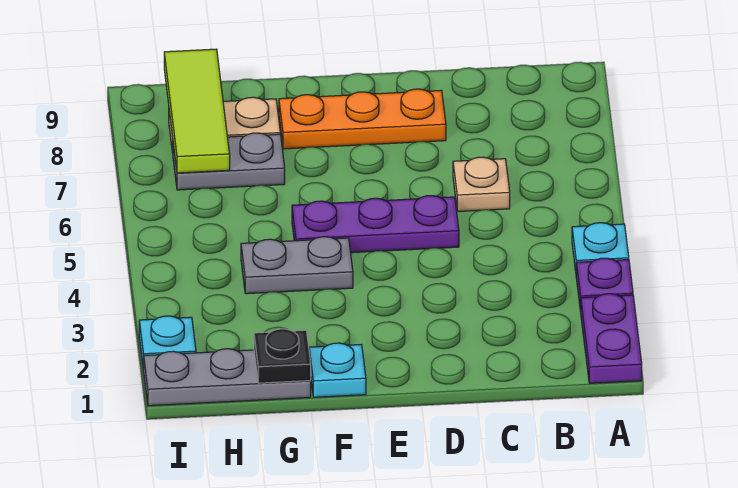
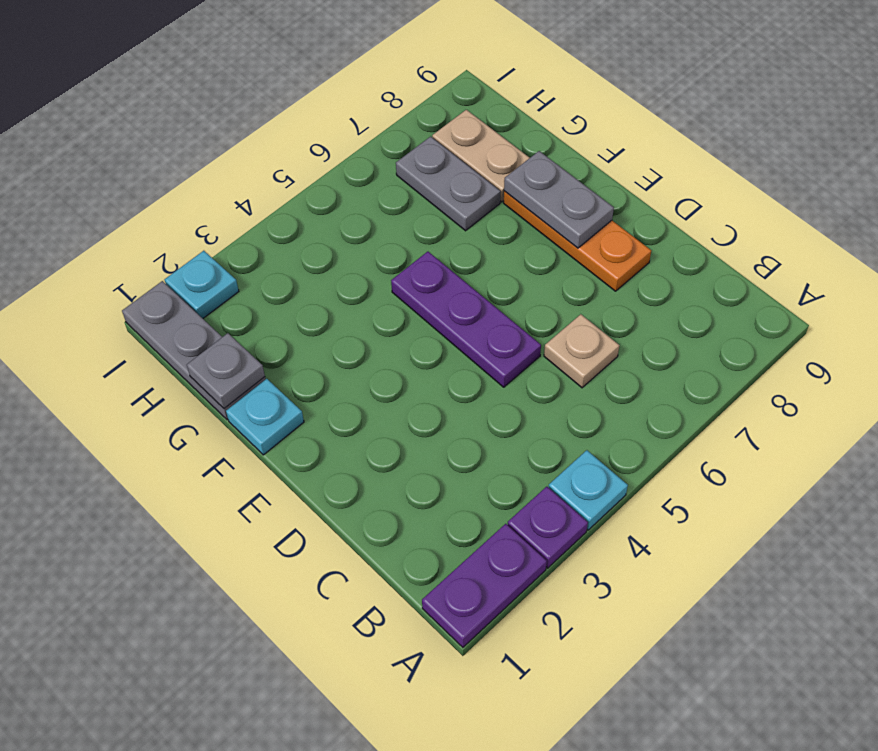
grey 1x2 plate [241,237,353,294] -> grey 1x2 plate moved to [504,151,614,248]
black 1x1 plate [254,329,311,383] -> grey 1x1 plate [187,333,265,408]
lime 1x3 tile [164,49,230,173] -> none

